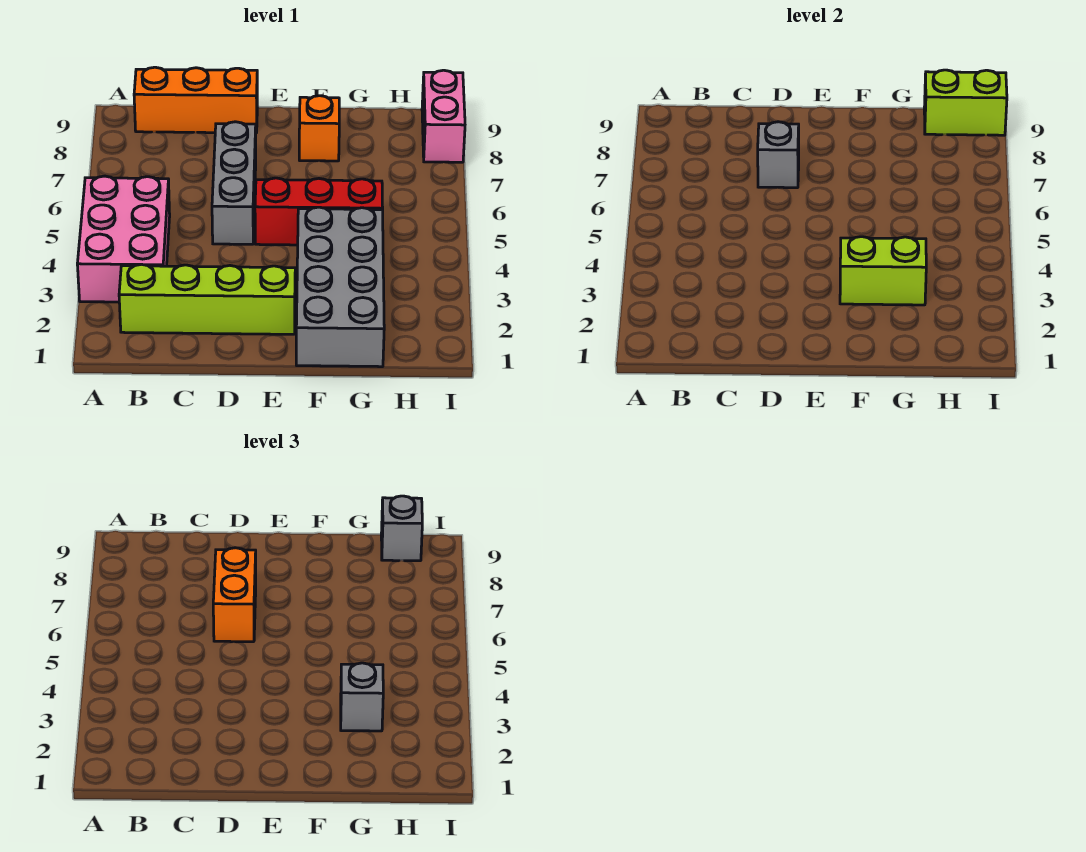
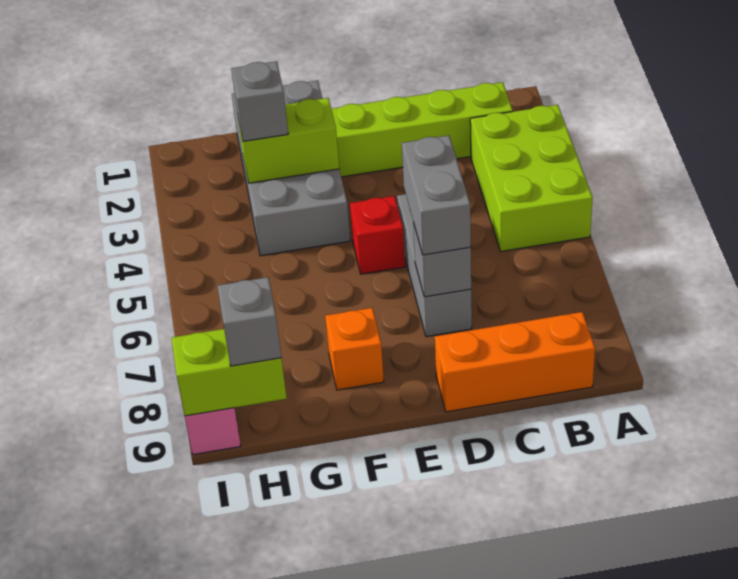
pink 2x3 brick [77,176,170,302] -> lime 2x3 brick [470,105,593,252]
orange 1x2 brick [213,548,256,642] -> grey 1x2 brick [402,135,471,255]
red 1x3 brick [255,178,383,245] -> red 1x1 brick [350,196,405,274]

